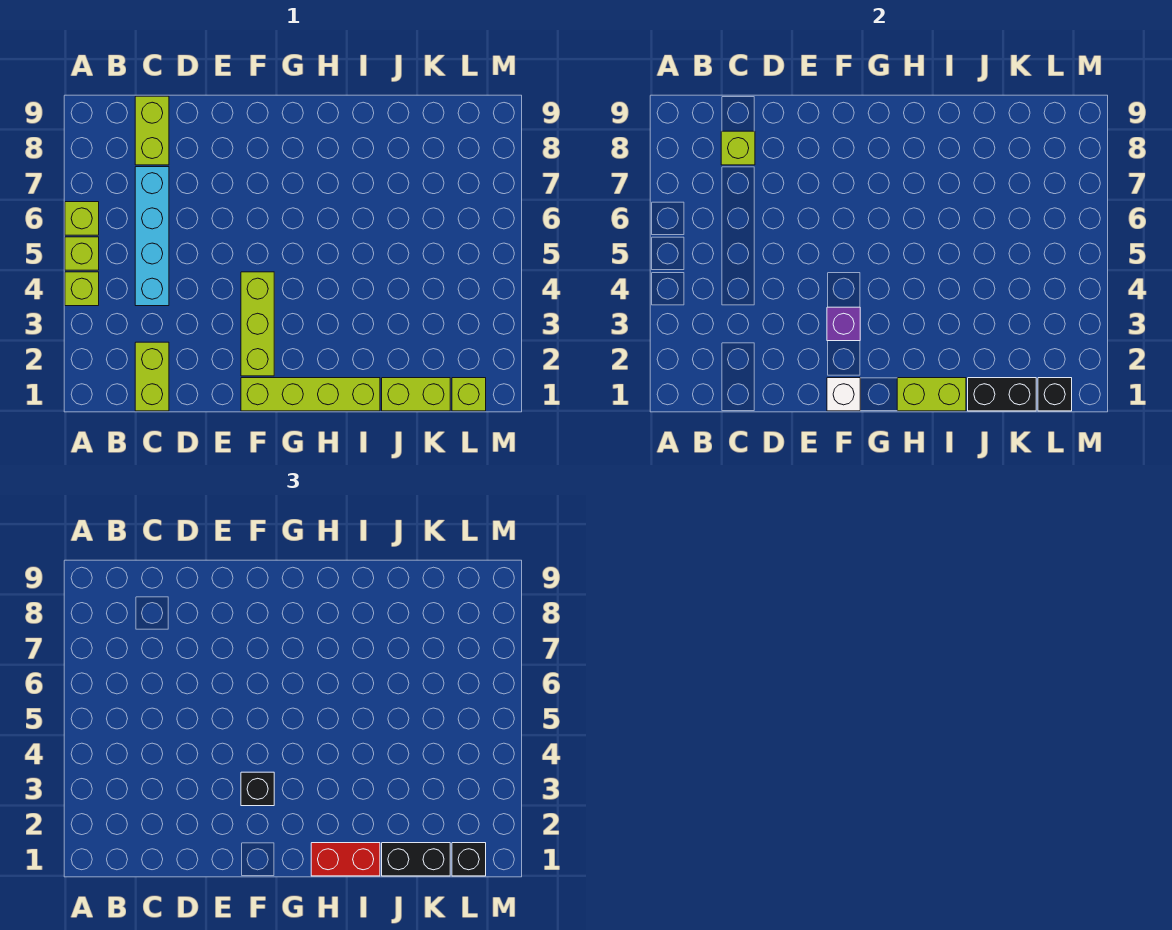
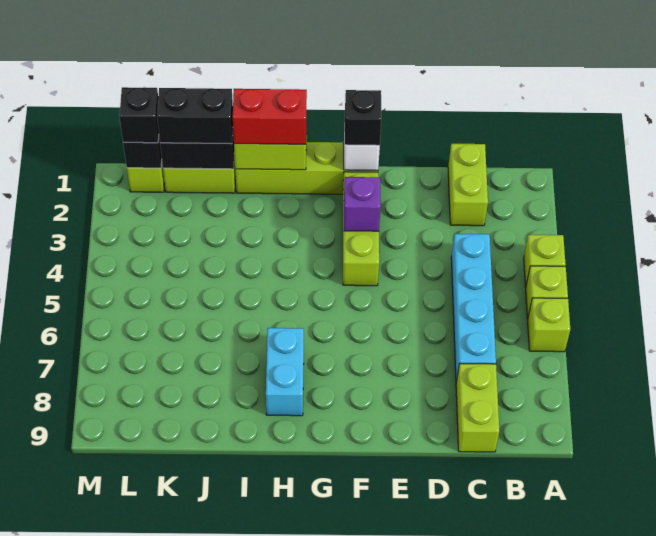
lime 1x1 brick [721,131,755,165] -> none
black 1x1 brick [241,772,274,806] -> black 1x1 brick moved to [345,90,381,145]
none -> cyan 1x2 brick [266,328,304,416]

